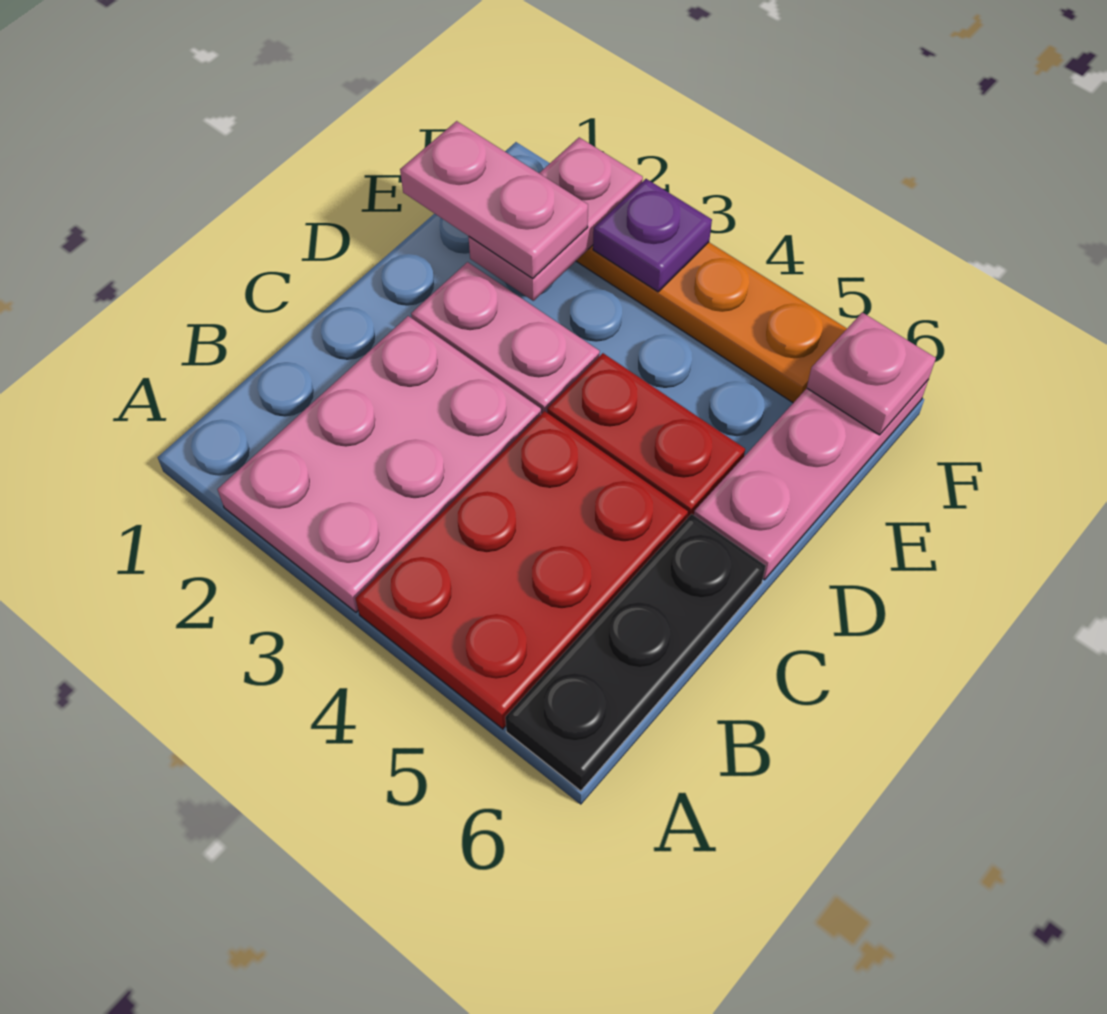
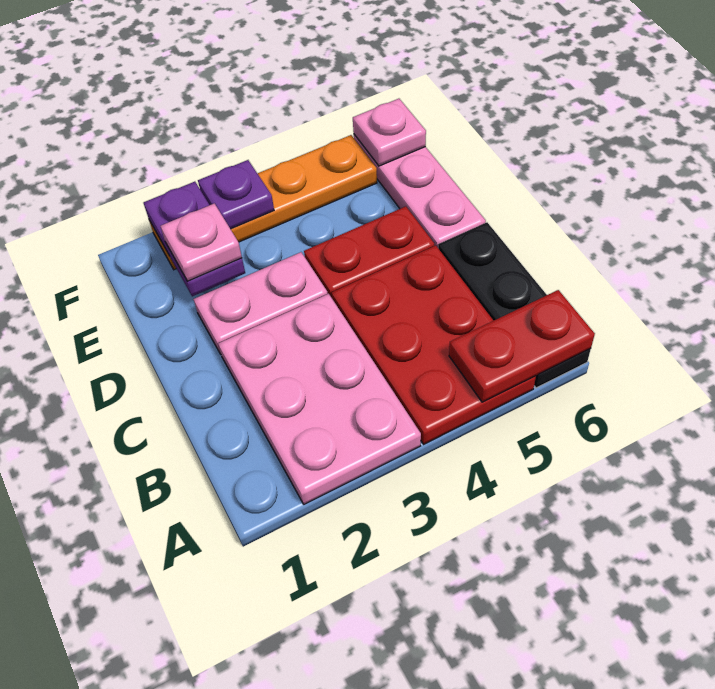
none -> red 1x2 plate [449,290,595,402]
pink 1x2 plate [400,121,588,279] -> pink 1x1 plate [160,203,242,281]
pink 1x2 plate [469,137,643,301] -> purple 1x2 plate [144,182,245,296]

